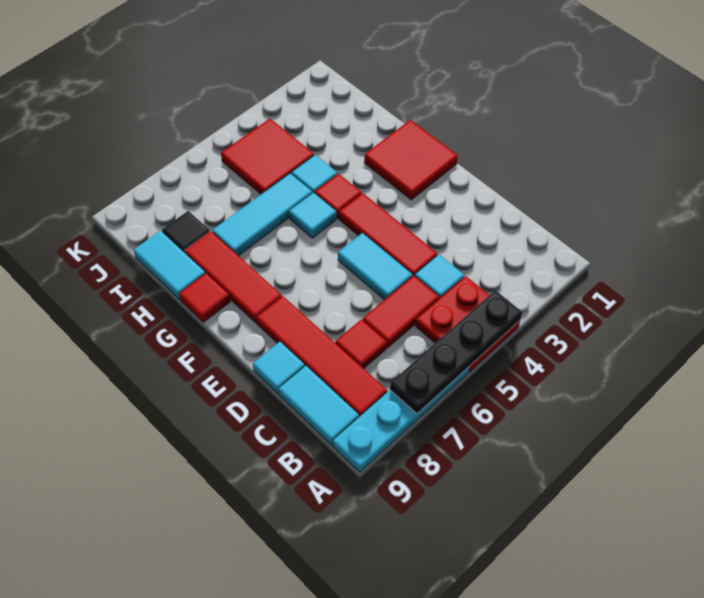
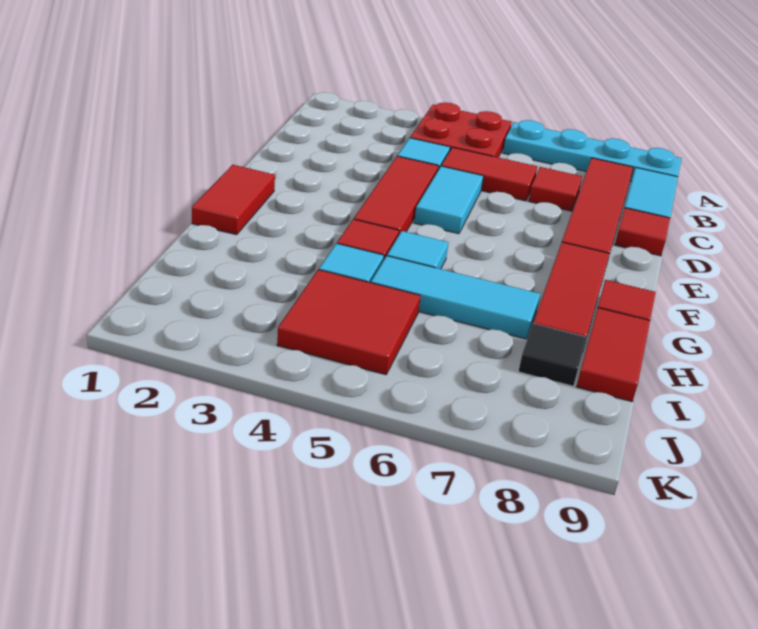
black 1x4 plate [390,290,522,414] -> none
cyan 1x1 tile [253,342,305,394] -> red 1x1 tile [615,208,670,256]
red 2x2 tile [364,120,458,200] -> red 1x2 tile [192,165,275,235]
cyan 1x2 tile [134,231,205,300] -> red 1x2 tile [576,308,650,402]

